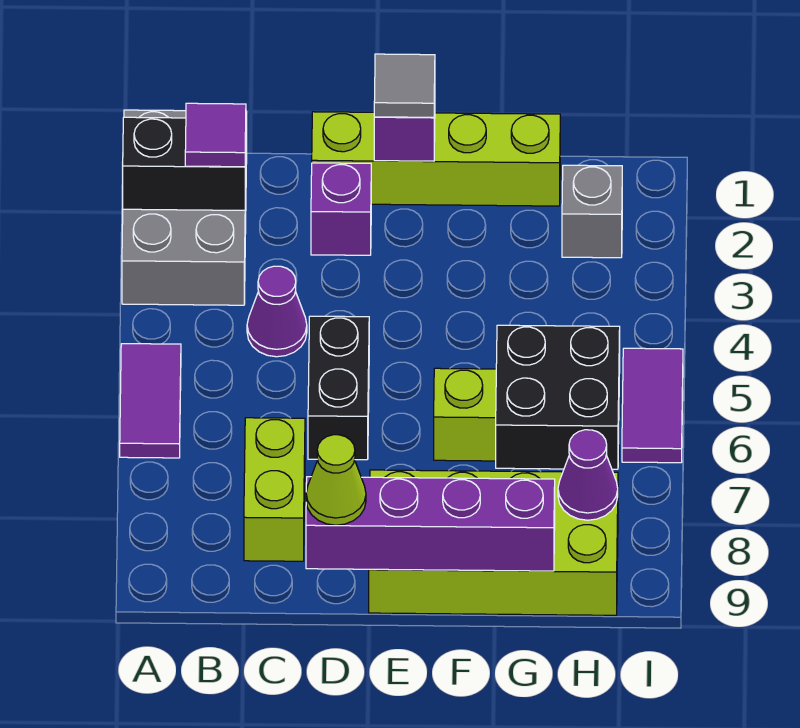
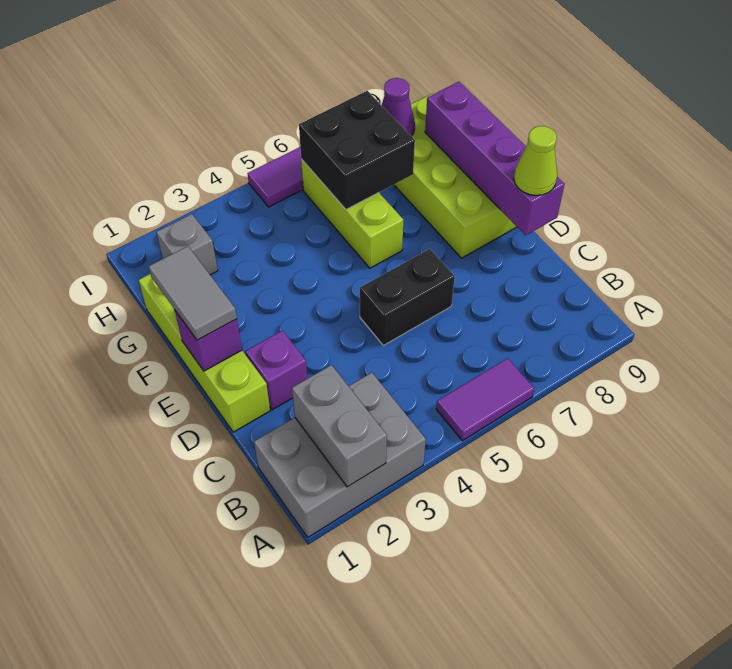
black 1x2 brick [123,117,246,210] -> grey 1x2 brick [292,365,387,487]
purple 1x1 tile [185,103,246,167] -> none
purple 1x1 cone [247,266,307,357] -> none
lime 1x2 brick [244,418,305,561] -> none
grey 1x1 tile [374,54,435,117] -> grey 1x2 tile [149,246,237,340]

